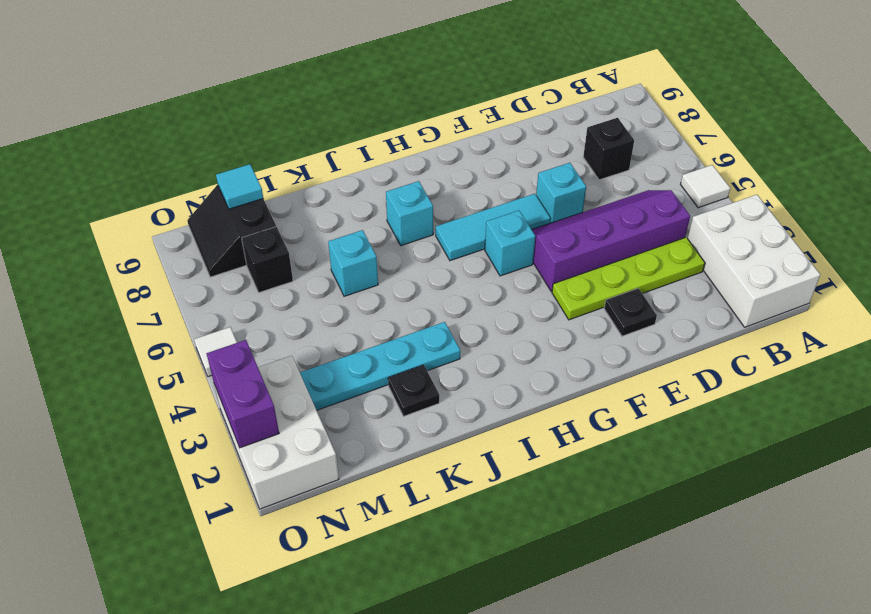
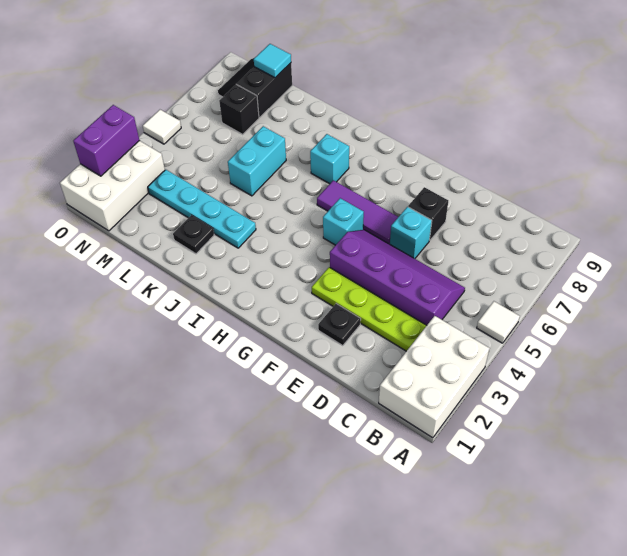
black 1x1 brick [583,118,634,180] -> black 1x1 brick moved to [408,187,448,240]
cyan 1x3 tile [436,194,550,261] -> purple 1x3 tile [317,180,398,244]
cyan 1x1 brick [328,230,378,296] -> cyan 1x2 brick [228,126,286,196]

